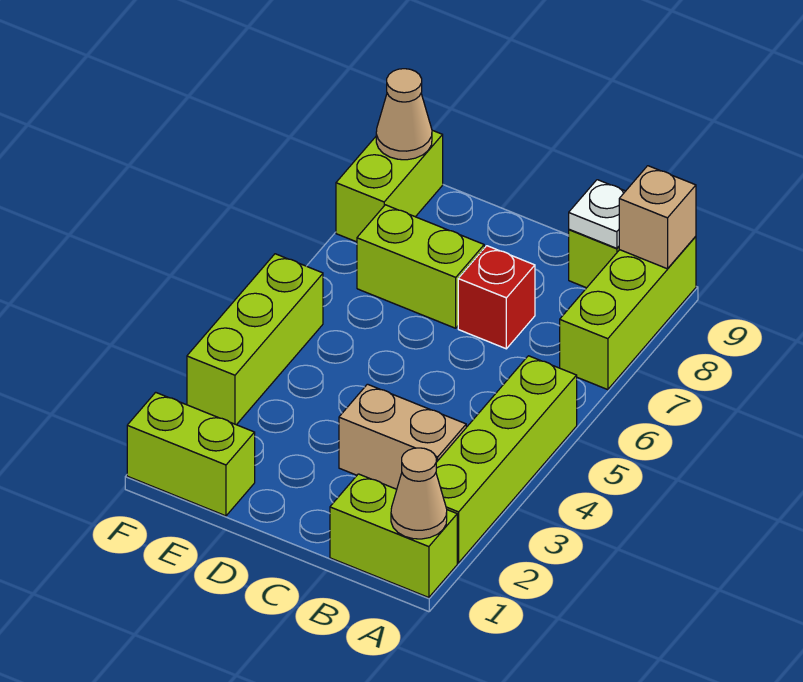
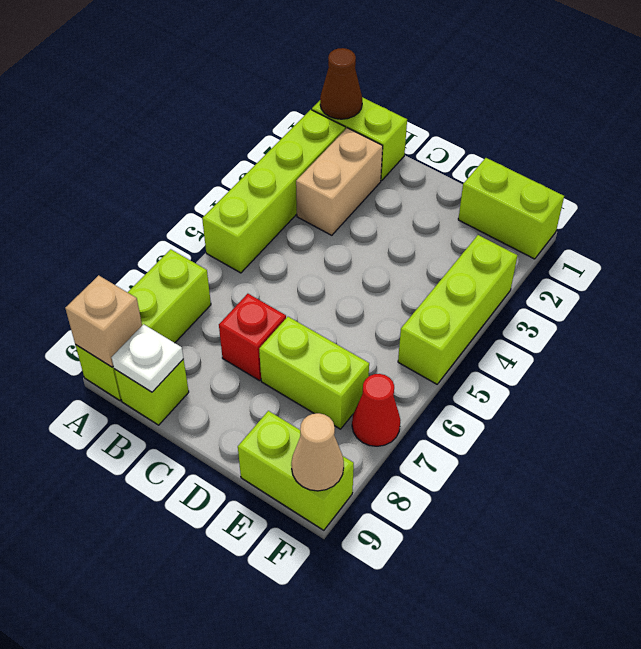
tan 1x1 cone [391,448,447,539] -> brown 1x1 cone [320,48,362,119]
tan 1x2 brick [339,384,466,489] -> tan 1x2 brick turned to [296,128,383,235]
none -> red 1x1 cone [352,374,400,446]
lime 1x2 brick [336,130,443,242] -> lime 1x2 brick turned to [238,411,354,530]

